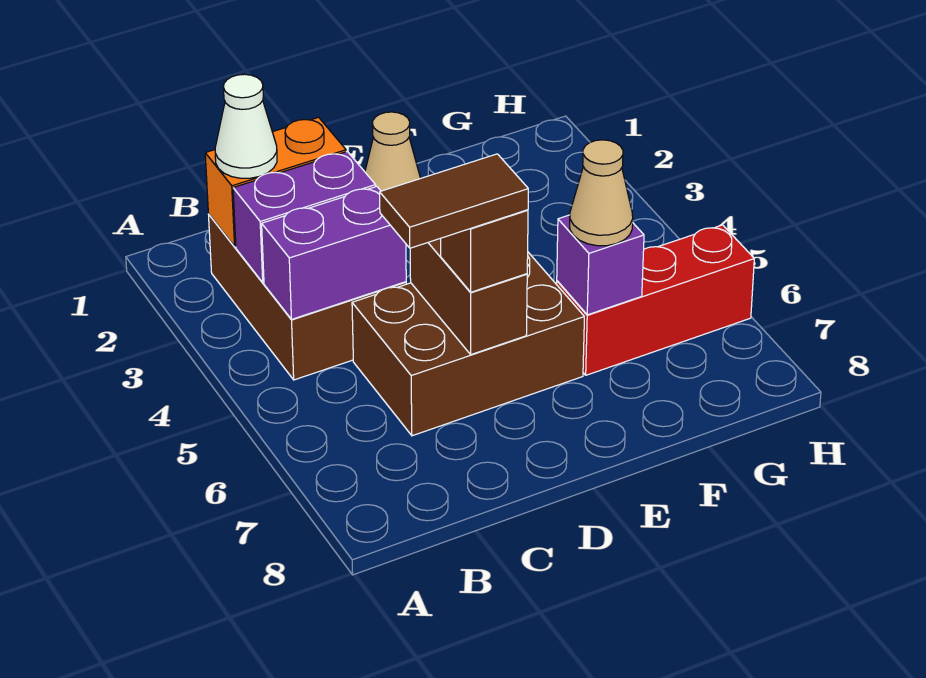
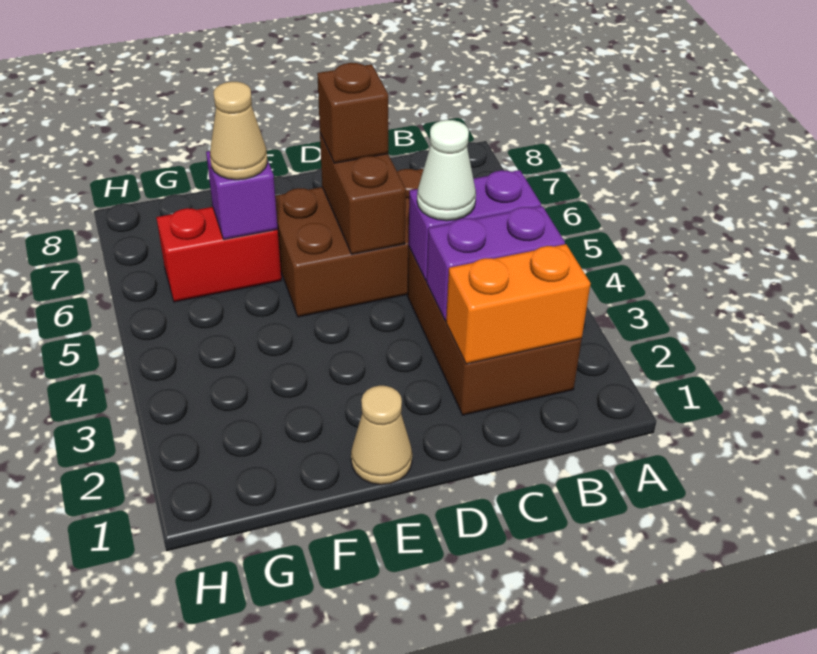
white 1x1 cone [215,74,277,178] -> white 1x1 cone moved to [417,120,476,221]
brown 1x2 tile [380,154,528,248] -> none
red 1x3 brick [557,225,754,375] -> red 1x2 brick [156,207,282,302]

